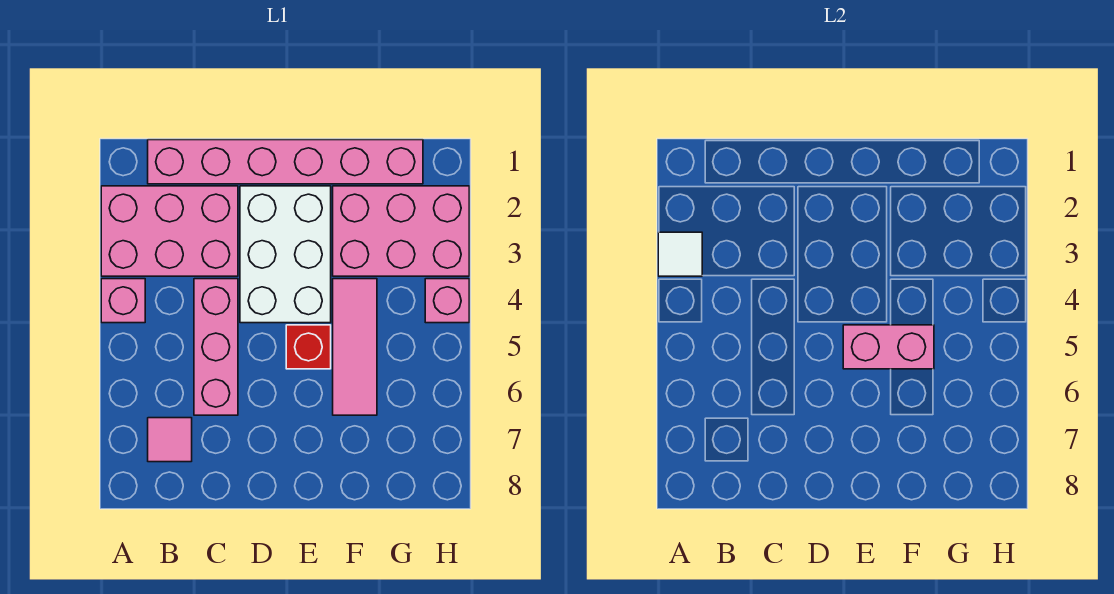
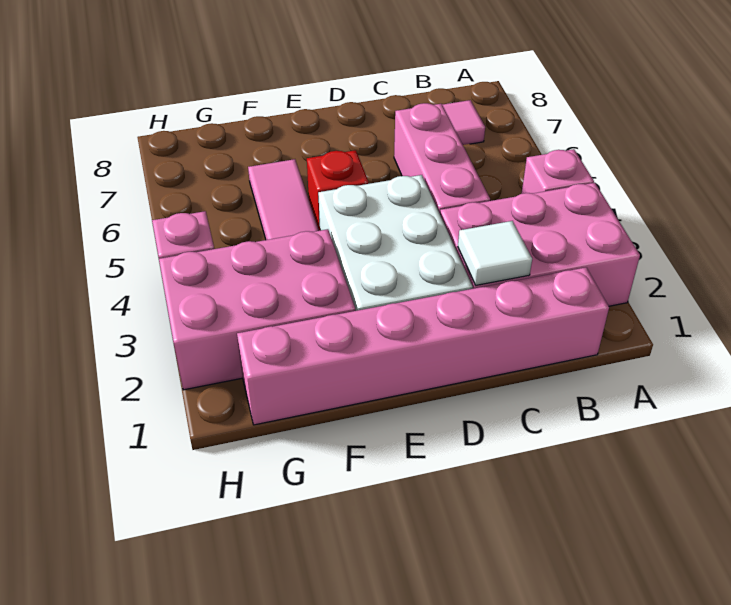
white 1x1 tile [658,232,702,276] -> white 1x1 tile moved to [458,221,532,285]
pink 1x2 brick [843,325,934,369] -> none

